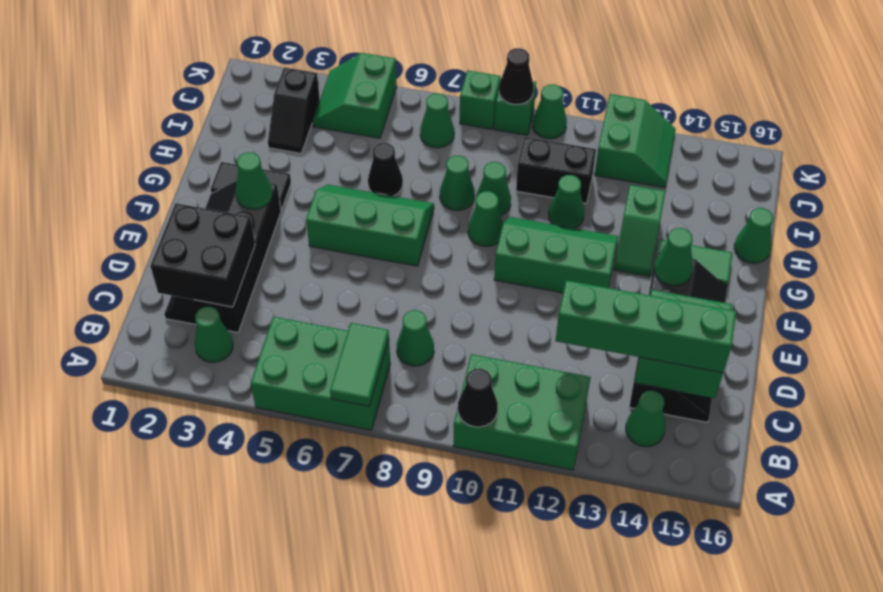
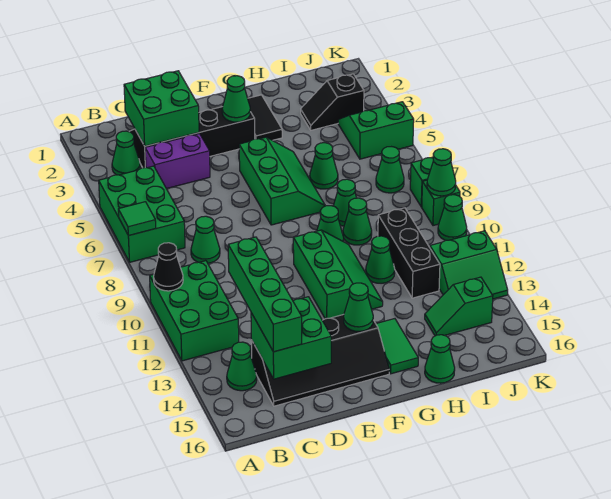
green 1x2 tile [330,323,389,406] -> green 1x1 tile [118,202,156,236]
black 2x2 brick [150,203,255,307] -> green 2x2 brick [124,71,199,146]
none -> purple 1x2 brick [145,134,210,189]
green 1x2 slope [614,185,666,276] -> green 1x2 slope moved to [425,277,493,336]
black 1x1 cone [368,143,403,196] -> green 1x1 cone [310,143,338,189]
black 1x2 brick [516,137,596,204] -> black 1x3 brick [378,208,440,298]
black 1x1 cone [499,48,534,104] -> green 1x1 cone [427,149,456,196]

